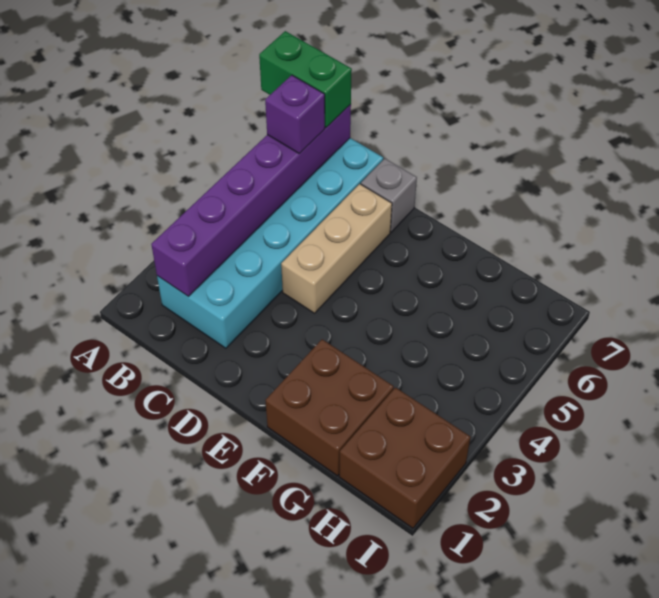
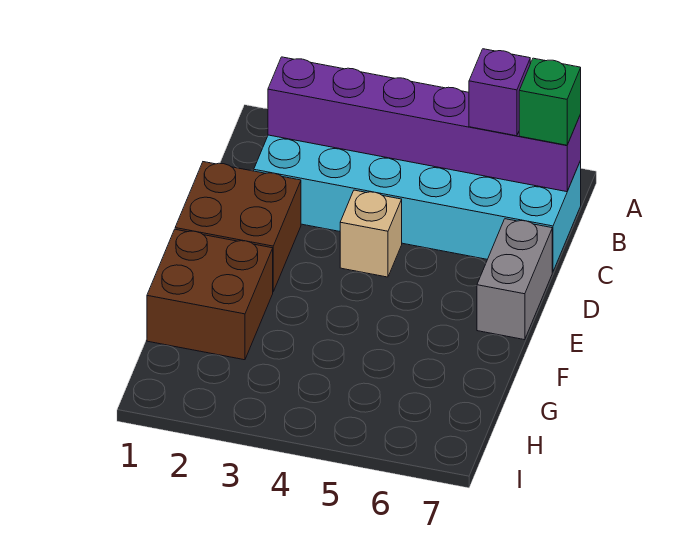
green 1x2 brick [259,31,352,128] -> green 1x1 brick [519,58,581,145]
tan 1x3 brick [281,184,392,313] -> tan 1x1 brick [340,190,402,277]
grey 1x1 brick [361,159,417,232] -> grey 1x2 brick [477,219,552,340]
brown 2x2 brick [339,388,470,528] -> brown 2x2 brick moved to [175,162,301,291]

